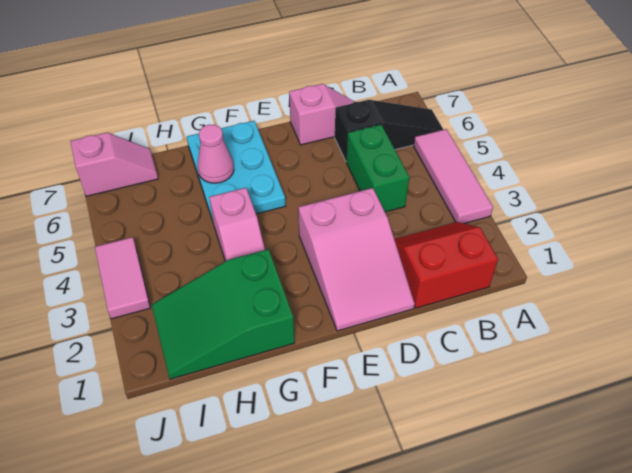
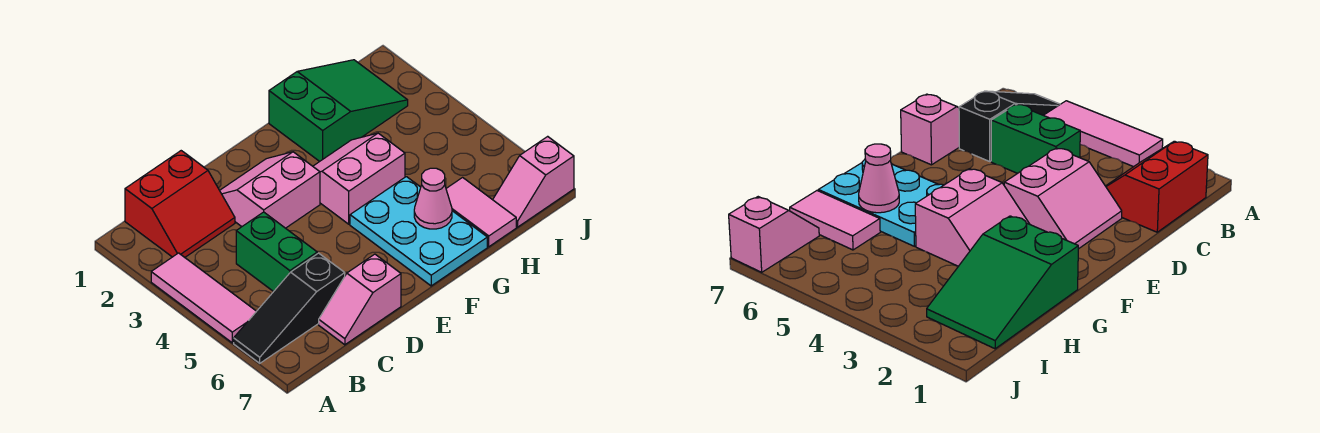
pink 2x3 slope [298,188,415,331] -> pink 2x2 slope [220,152,320,228]
pink 1x2 slope [209,188,265,261] -> pink 2x2 slope [313,133,405,224]
pink 1x2 tile [95,237,150,319] -> pink 1x2 tile moved to [446,178,516,247]

